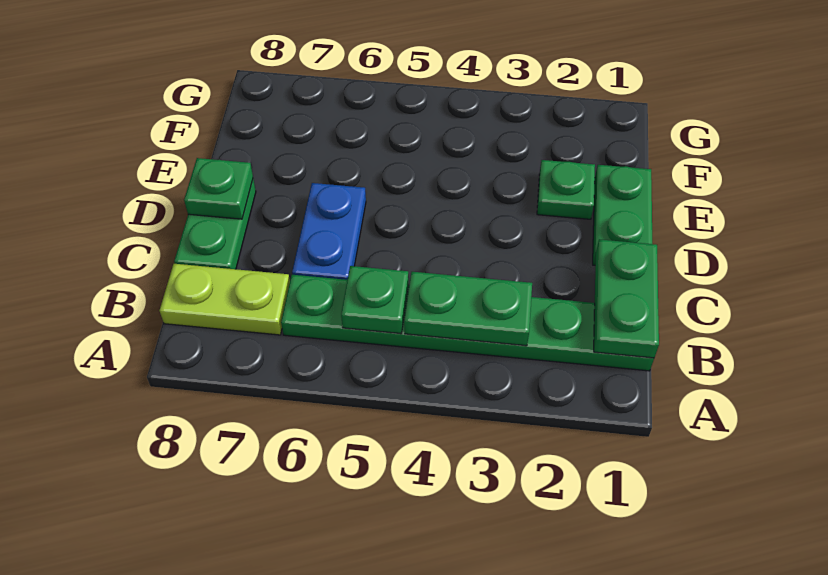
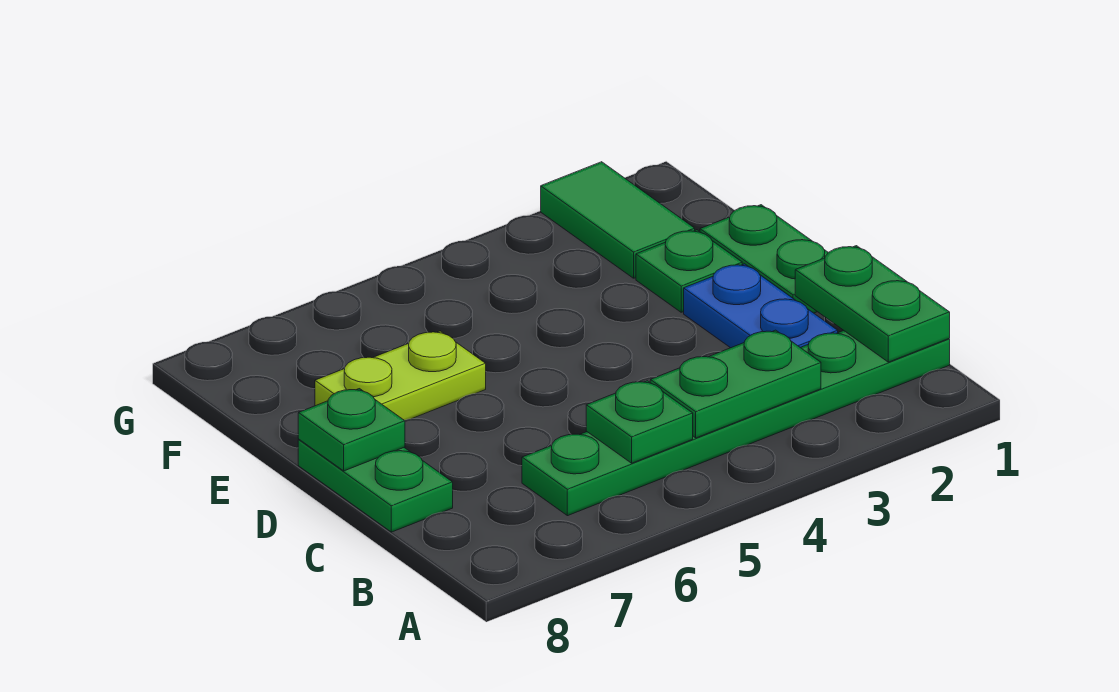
lime 1x2 plate [159,264,290,335] -> lime 1x2 plate moved to [315,331,486,420]
blue 1x2 plate [292,183,366,280] -> blue 1x2 plate moved to [684,264,838,348]
none -> green 1x2 tile [541,162,695,278]

